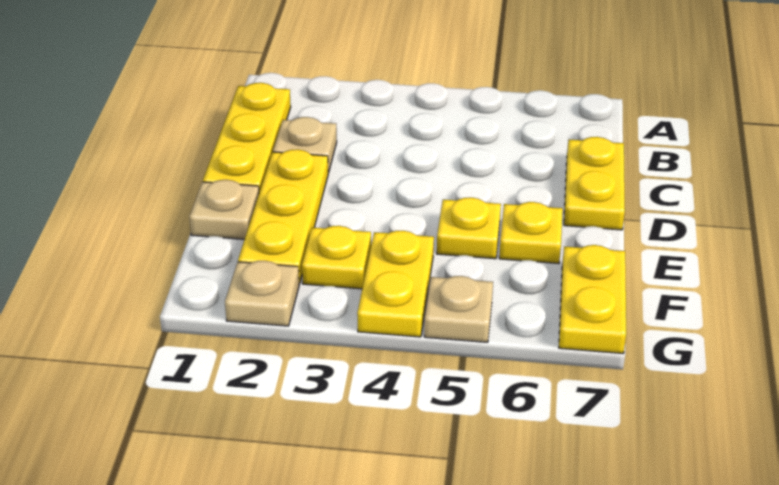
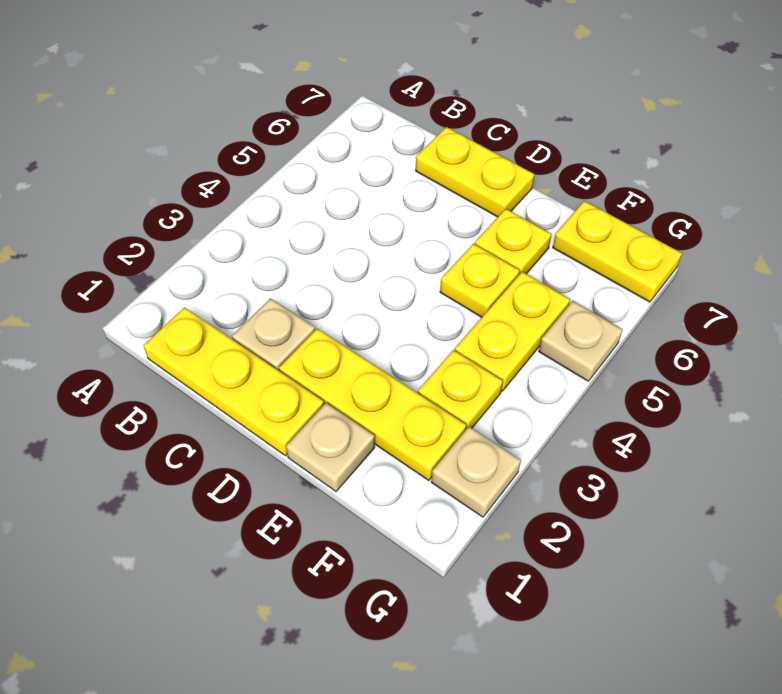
yellow 1x2 plate [357,231,434,337] -> yellow 1x2 plate turned to [455,272,570,391]

